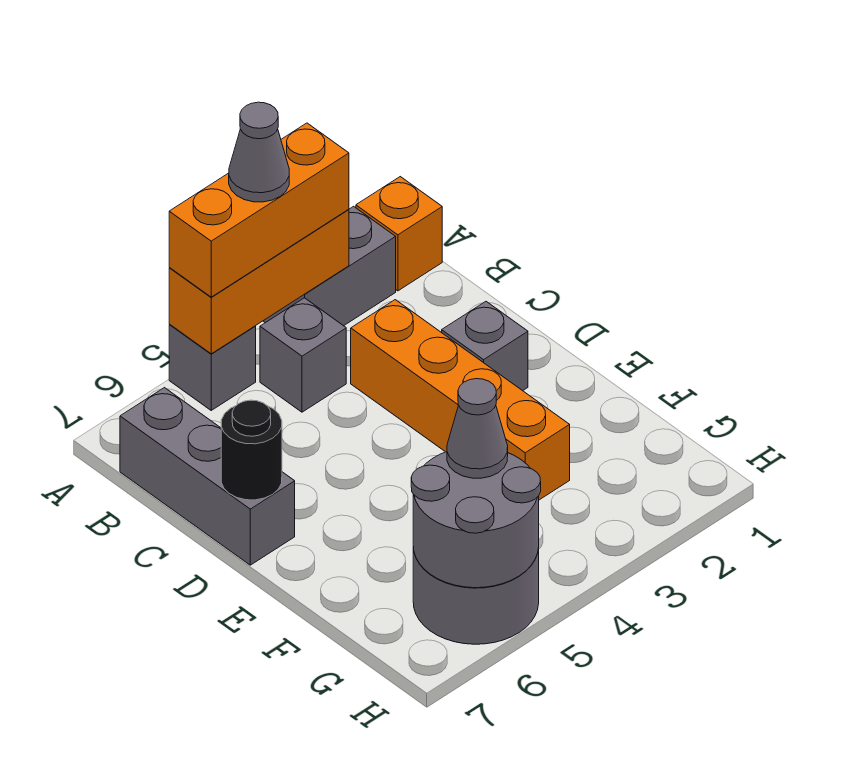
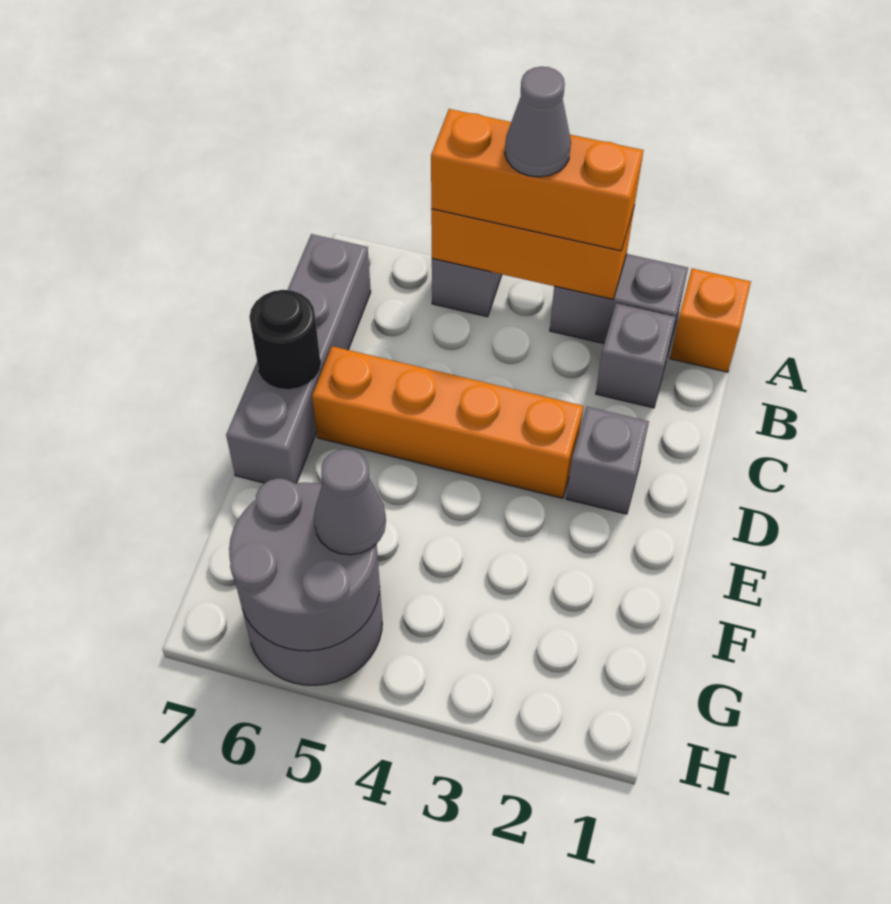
grey 1x1 brick [260,298,346,412] -> grey 1x1 brick moved to [596,303,676,408]
grey 1x3 brick [120,388,295,565] -> grey 1x4 brick [226,234,371,484]
orange 1x4 brick [351,300,570,500] -> orange 1x4 brick turned to [312,346,583,498]

